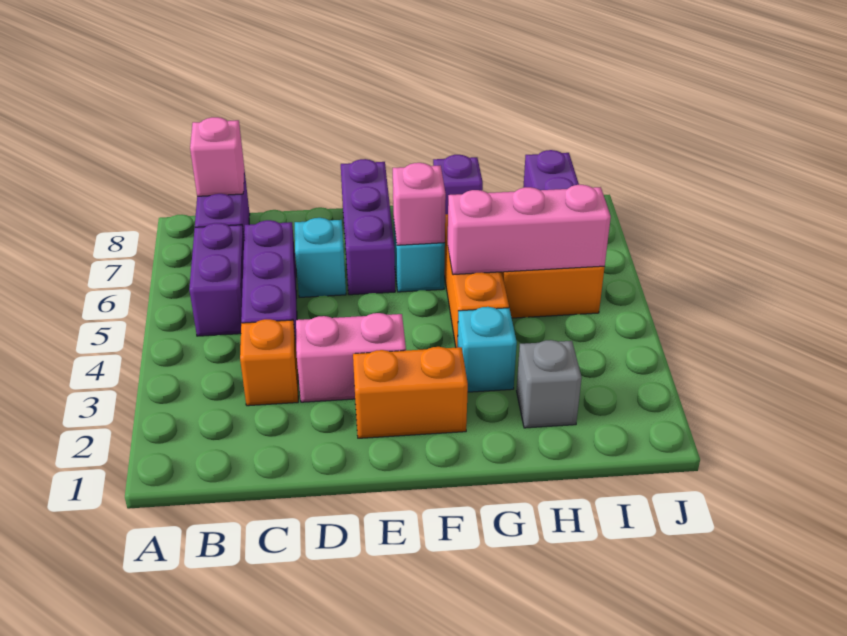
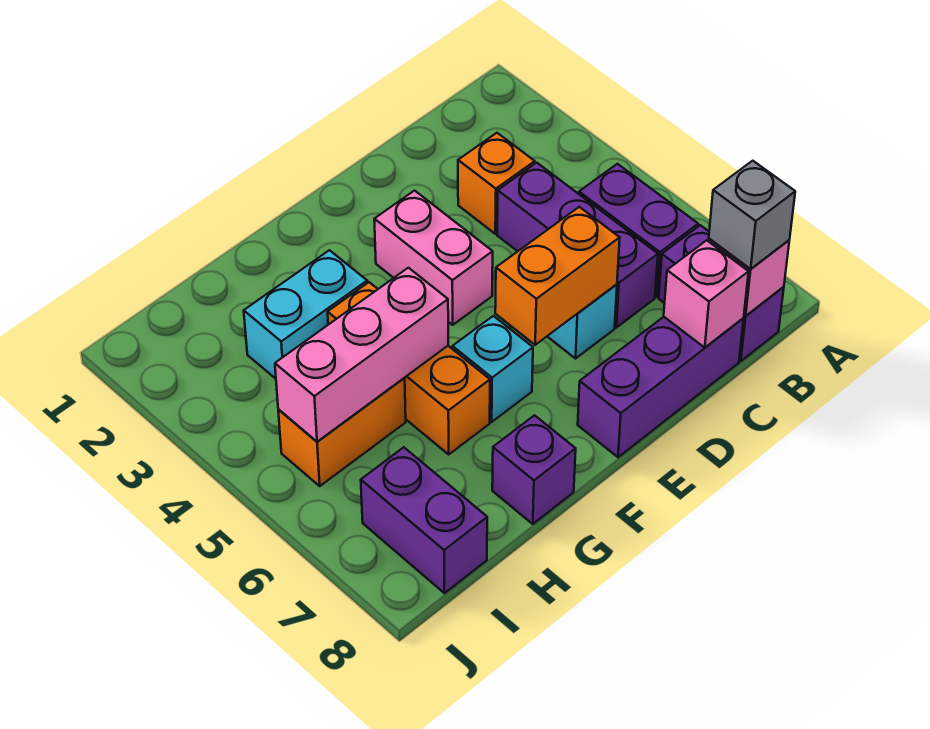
pink 1x2 brick [296,313,406,402] -> pink 1x2 brick turned to [374,191,493,325]
orange 1x2 brick [353,347,468,438] -> orange 1x2 brick moved to [495,207,620,345]
purple 1x3 brick [341,159,395,295] -> purple 1x3 brick turned to [578,317,744,457]
pink 1x1 brick [393,163,446,245] -> pink 1x1 brick moved to [664,240,748,347]
cyan 1x1 brick [458,307,517,392] -> cyan 1x2 brick [244,250,367,379]
grey 1x1 brick [517,340,582,428] -> grey 1x1 brick moved to [709,161,795,269]

